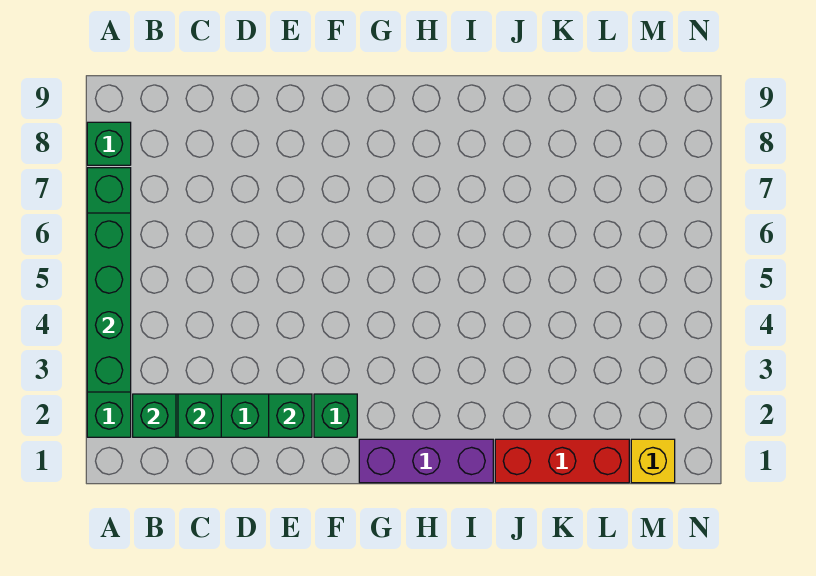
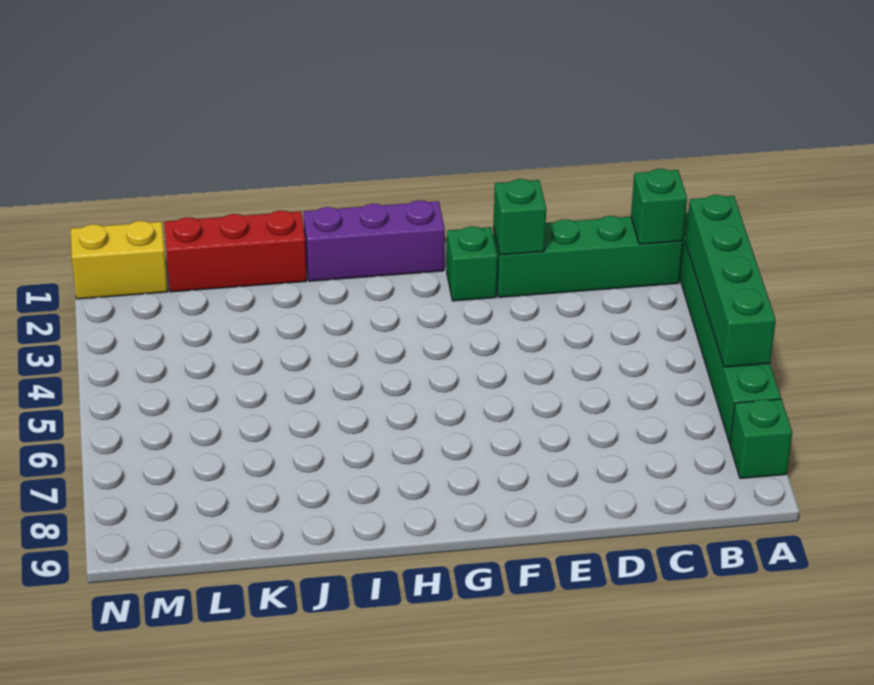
green 1x1 brick [178,394,221,437] -> none
yellow 1x1 brick [631,439,675,483] -> yellow 1x2 brick [71,221,168,299]

